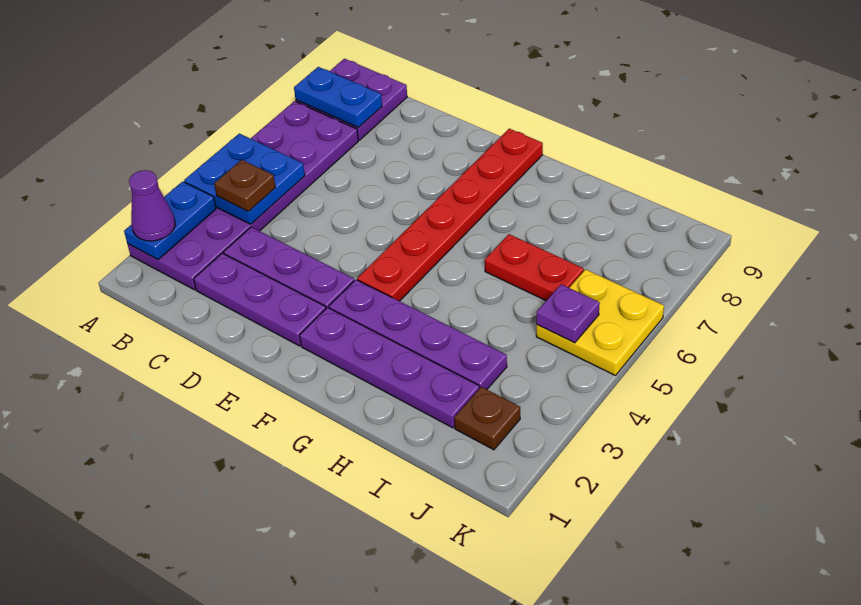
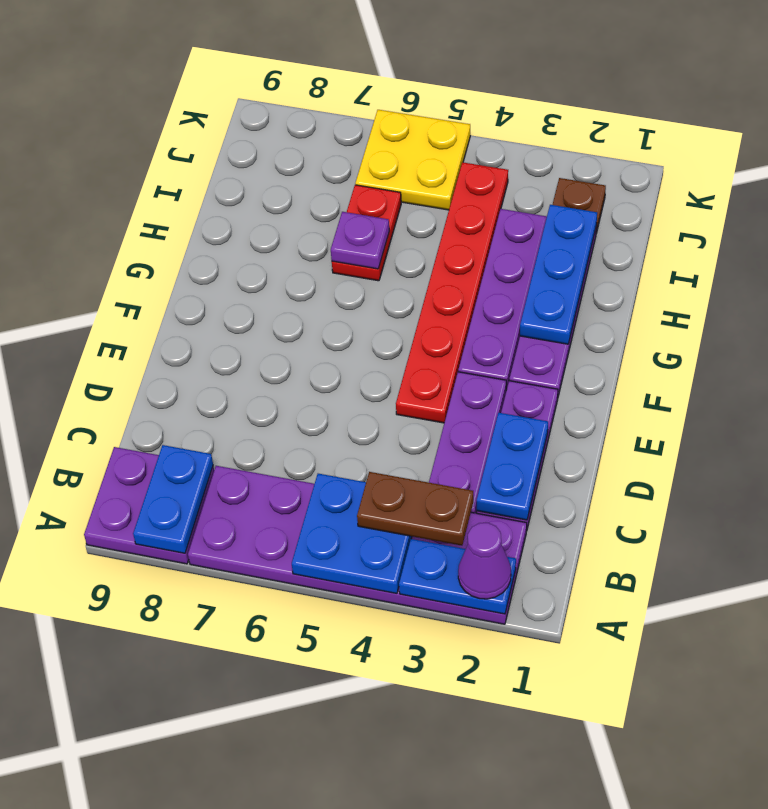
brown 1x1 plate [214,160,276,211] -> brown 1x2 plate [357,472,473,546]
none -> blue 1x2 plate [477,413,548,520]
red 1x6 plate [357,129,543,301] -> red 1x6 plate turned to [396,162,508,423]
none -> blue 1x3 plate [520,205,597,344]
purple 1x1 plate [536,284,600,343] -> purple 1x1 plate moved to [331,212,389,269]

